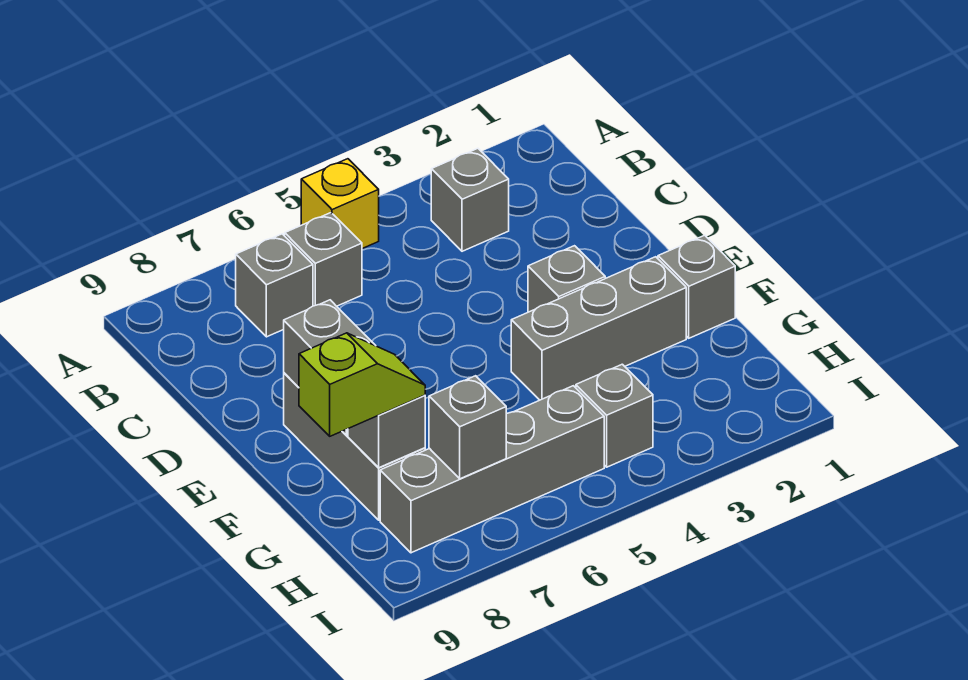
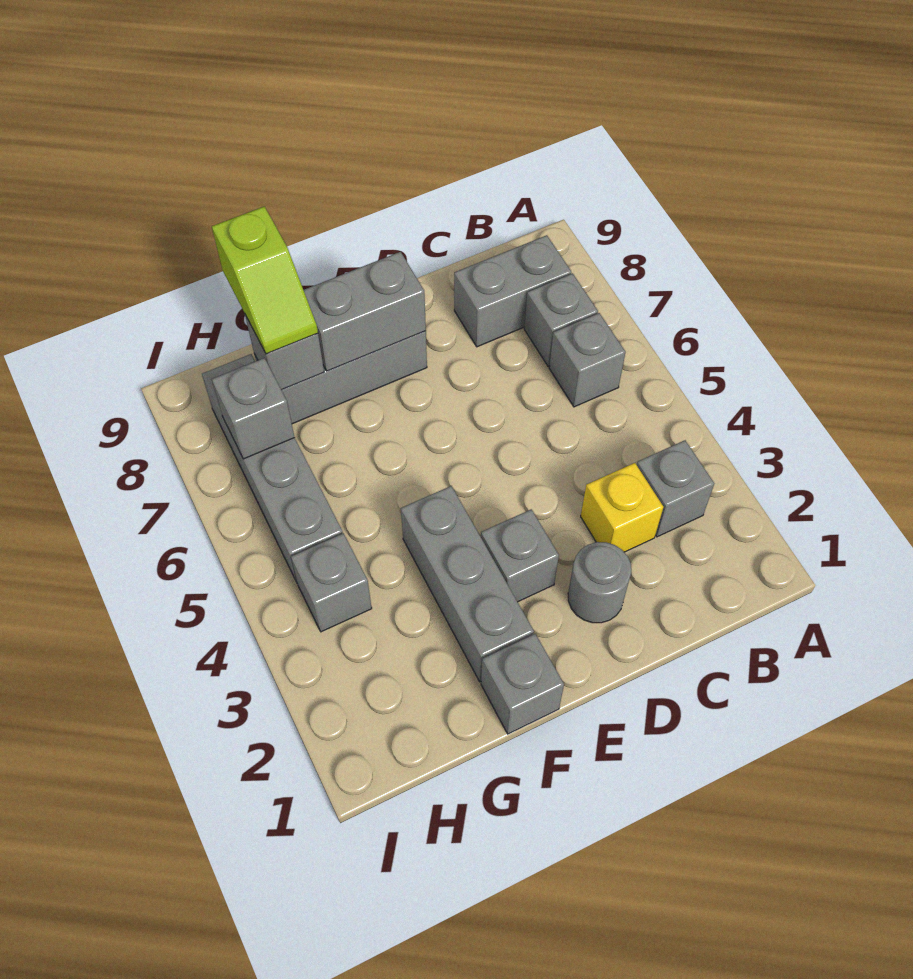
yellow 1x1 brick [301,159,379,249] -> yellow 1x1 brick moved to [581,463,663,552]
none -> grey 1x2 brick [454,235,571,347]
none -> grey 1x1 round brick [568,542,631,623]

